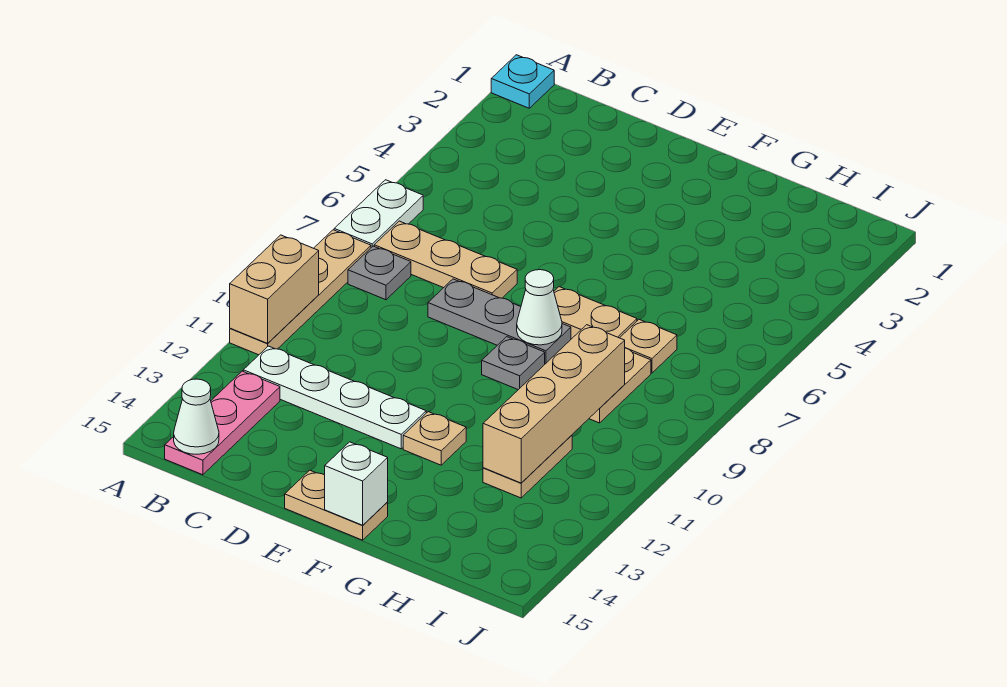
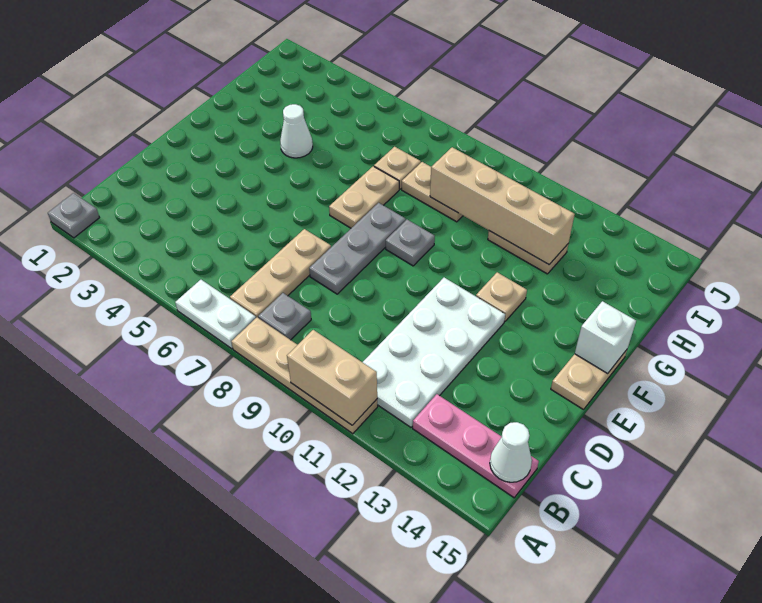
cyan 1x1 plate [491,55,554,108] -> grey 1x1 plate [48,193,99,238]
white 1x4 plate [243,346,426,449] -> white 2x4 plate [363,278,505,427]
white 1x1 cone [517,270,562,345] -> white 1x1 cone moved to [280,104,313,158]

